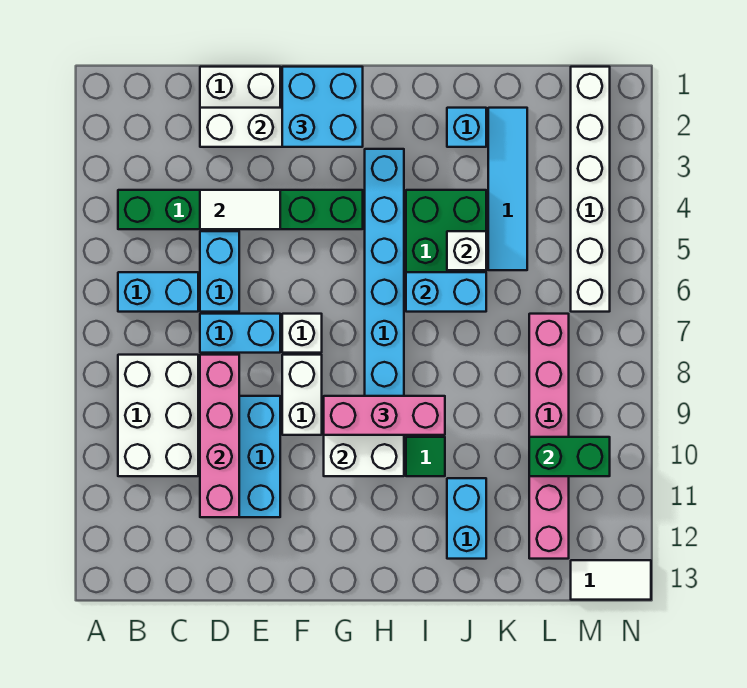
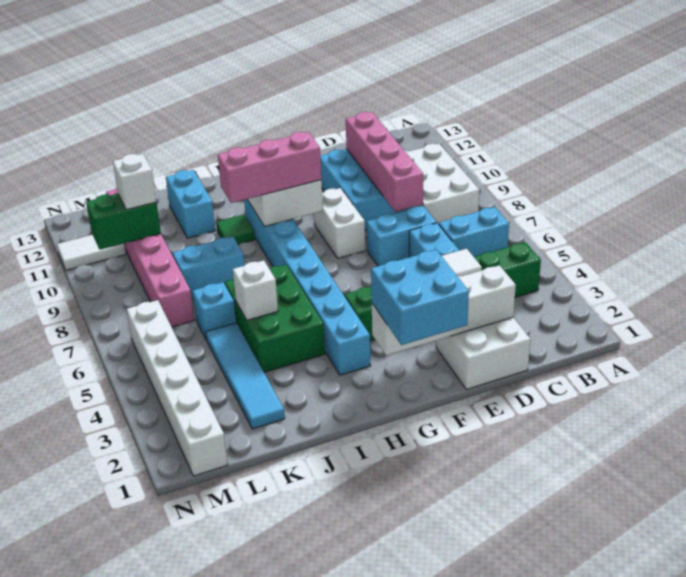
white 1x1 brick [282,314,322,353] -> white 1x1 brick moved to [113,154,156,210]
cyan 1x2 brick [406,272,486,312] -> cyan 1x2 brick moved to [173,236,245,299]
cyan 1x1 brick [447,108,486,147] -> cyan 1x1 brick moved to [193,282,236,340]
white 1x2 tile [571,560,651,600] -> white 1x2 tile moved to [57,235,126,270]

